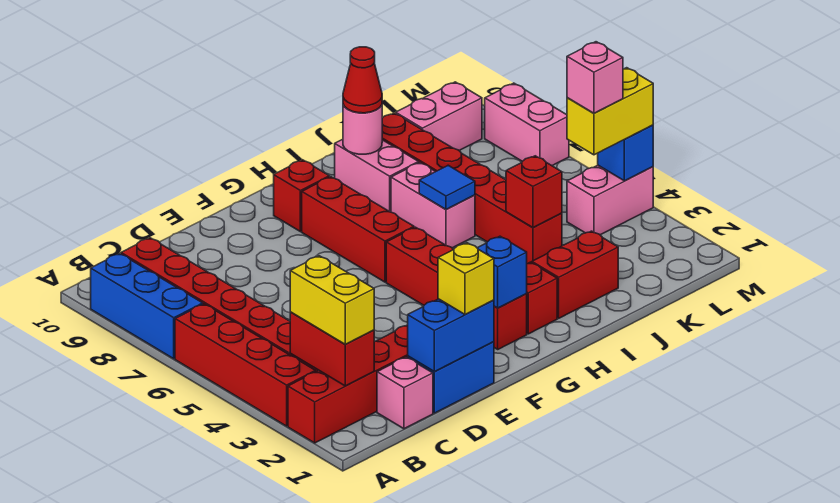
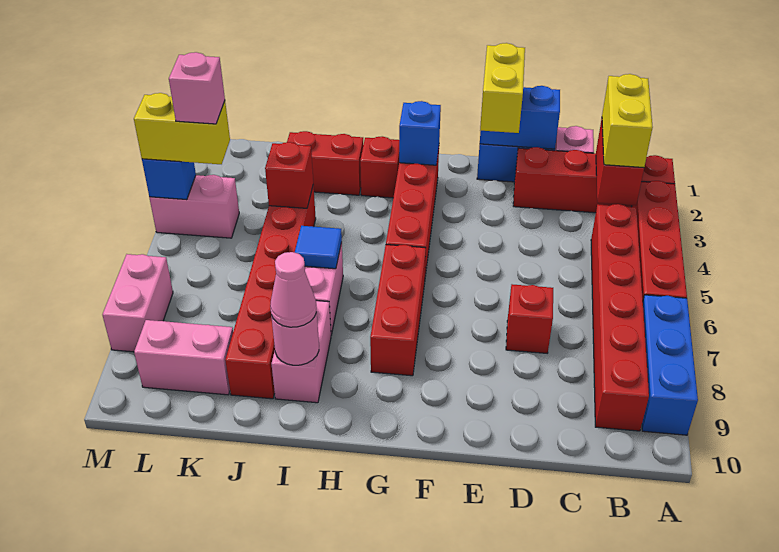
yellow 1x1 brick [438,243,494,315] -> yellow 1x2 brick [480,43,525,133]
red 1x1 brick [274,160,329,232] -> red 1x1 brick moved to [506,284,553,353]
red 1x1 cone [343,47,382,113] -> pink 1x1 cone [270,252,316,327]

